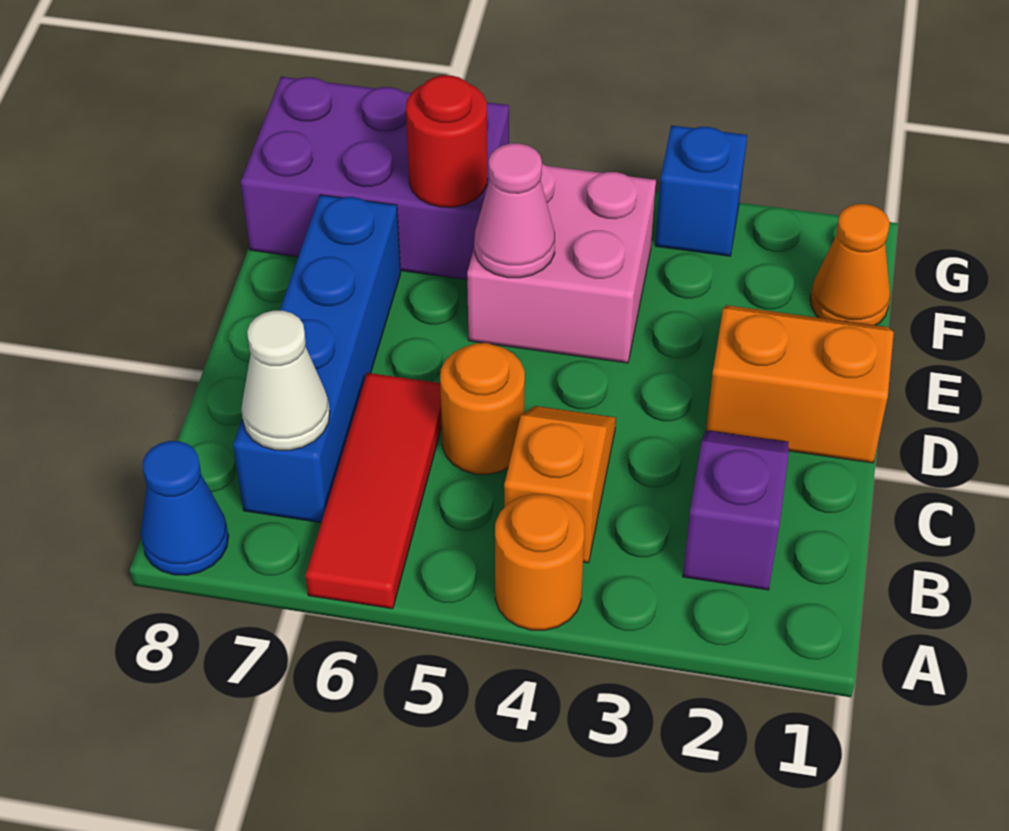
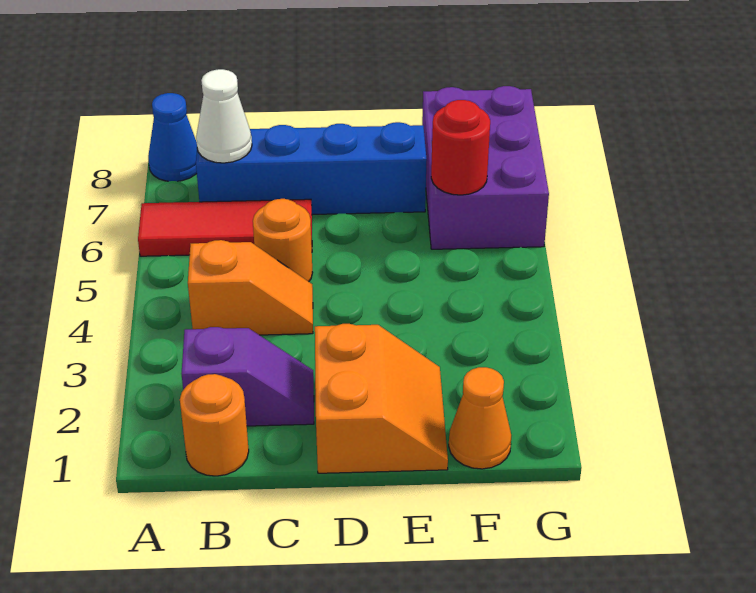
orange 1x1 round brick [495,494,584,630] -> orange 1x1 round brick moved to [180,374,249,476]
pink 2x2 brick [467,164,656,363] -> none
pink 1x1 cone [474,143,555,278] -> none
blue 1x1 brick [655,125,747,256] -> none

